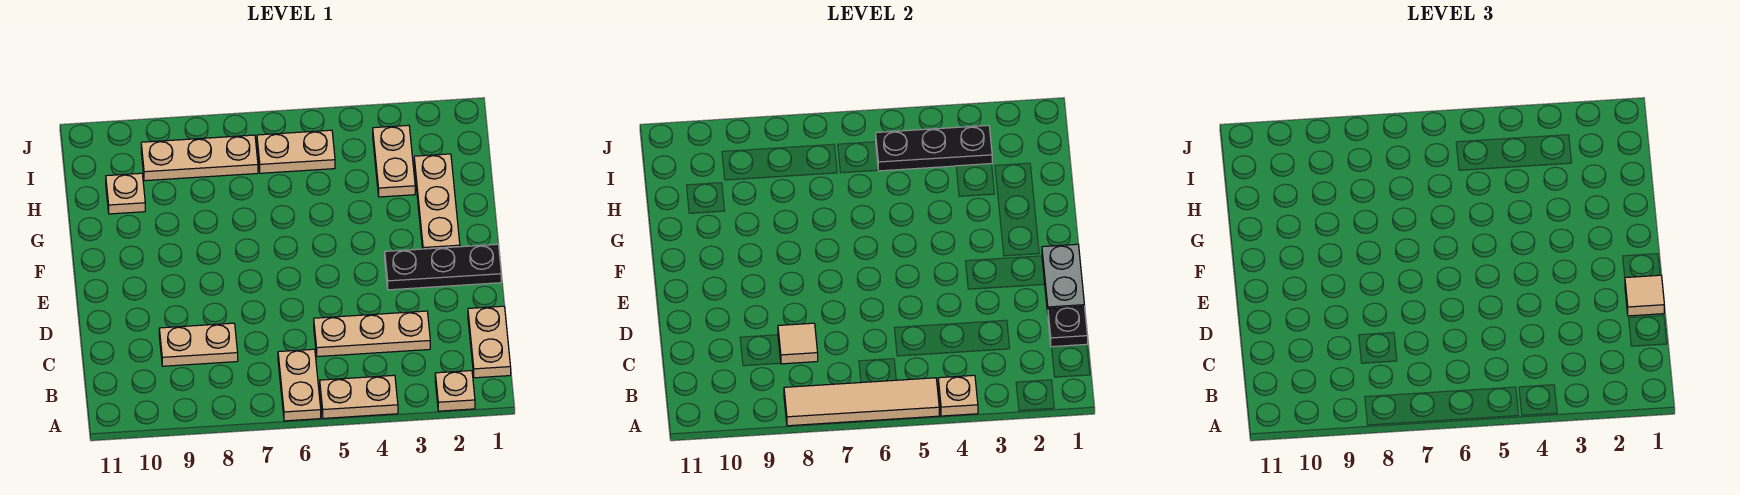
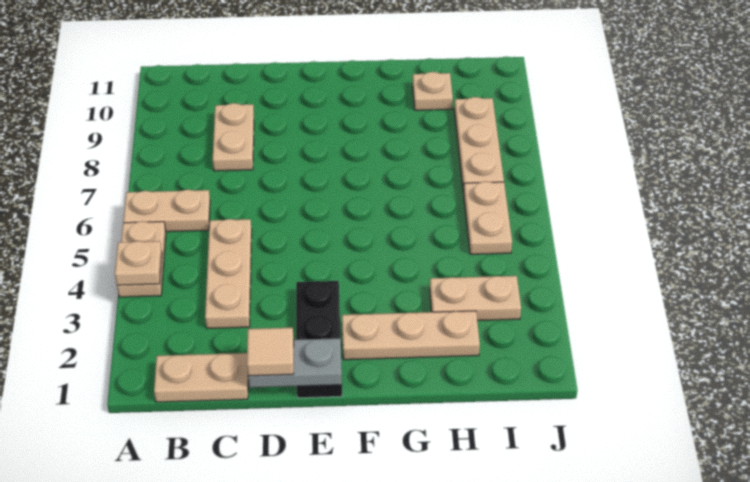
tan 1x1 plate [435,371,475,411] -> none
tan 1x4 tile [784,378,940,426] -> none
black 1x1 plate [1048,306,1088,347] -> none
tan 1x1 tile [778,323,818,364] -> none
black 1x3 plate [876,125,992,171] -> none

